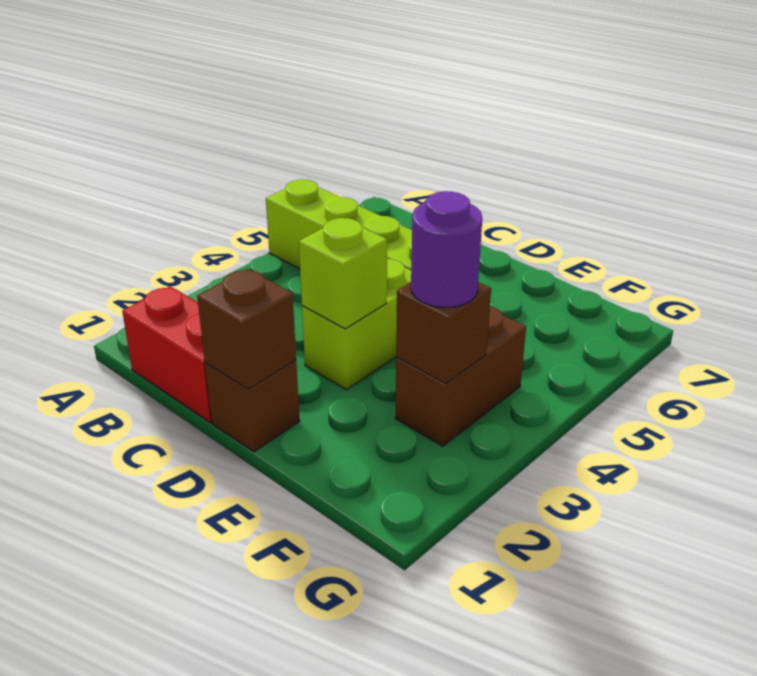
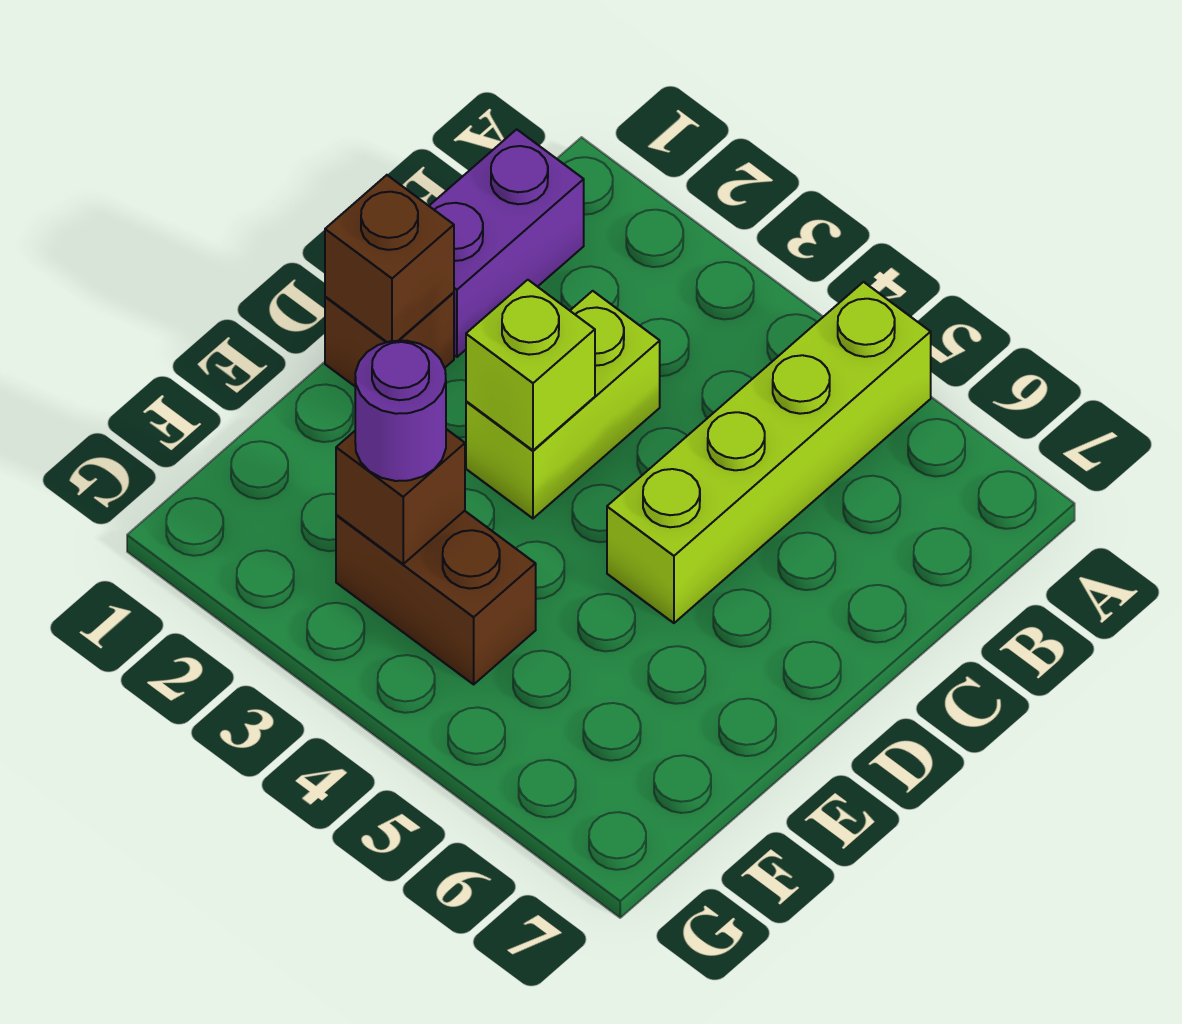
red 1x2 brick [122,286,212,422] -> purple 1x2 brick [429,129,584,357]
lime 1x2 brick [302,259,411,390] -> lime 1x2 brick turned to [466,291,660,518]

